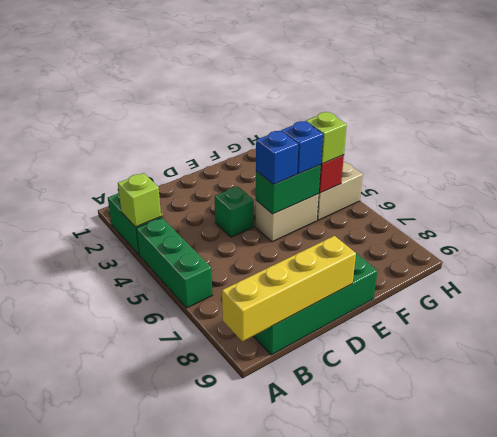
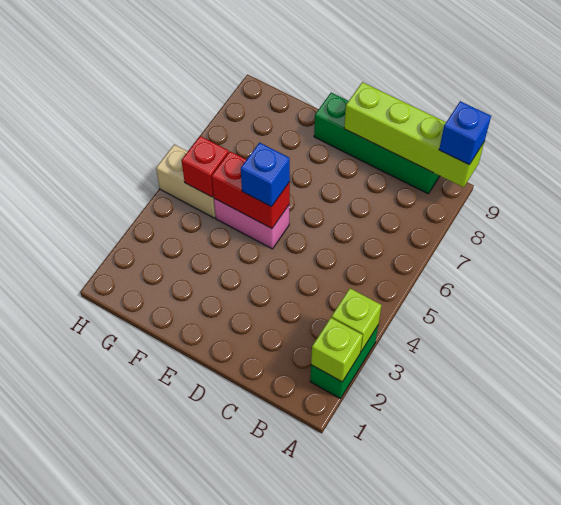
green 1x3 brick [136,218,212,308] -> none
yellow 1x4 brick [222,236,356,342] -> lime 1x4 brick [344,82,484,187]
green 1x1 brick [215,186,254,237] -> none
tan 1x2 brick [256,194,319,242] -> pink 1x2 brick [214,198,290,249]
green 1x2 brick [256,165,321,214] -> red 1x2 brick [212,151,290,228]
blue 1x1 brick [281,121,323,174] -> blue 1x1 brick moved to [439,101,491,165]
lime 1x1 brick [306,112,347,164] -> lime 1x1 brick moved to [311,318,363,382]

